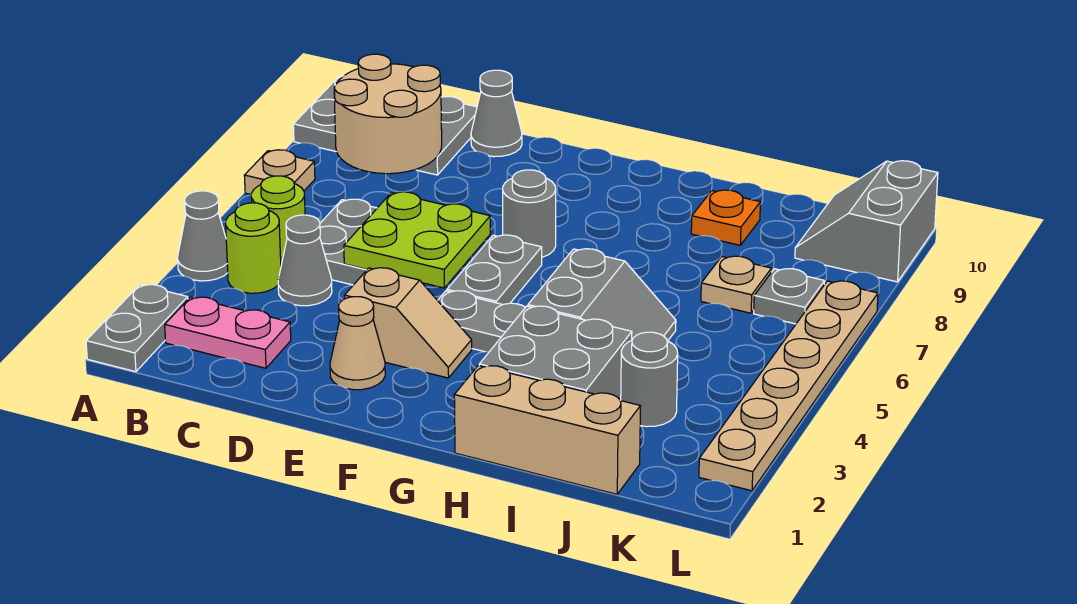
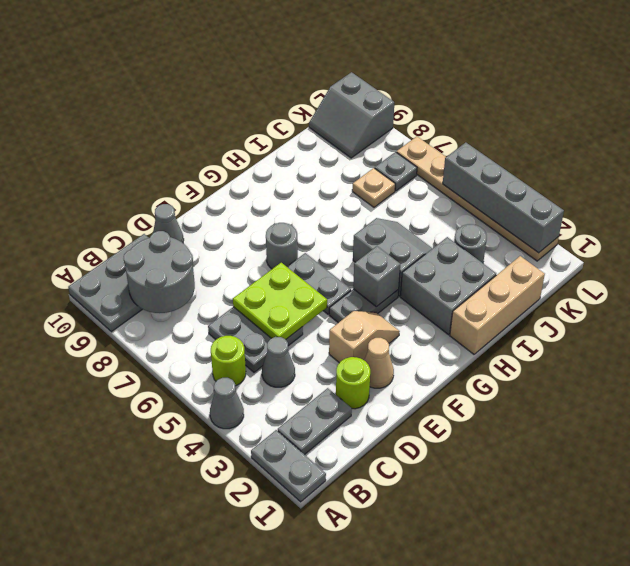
tan 1x1 plate [244,150,315,194] -> none
pink 1x2 plate [165,297,291,368] -> grey 1x2 plate [278,388,352,455]
lime 1x1 round brick [226,203,281,293] -> lime 1x1 round brick moved to [336,357,370,409]
tan 2x2 round brick [334,54,442,174] -> grey 2x2 round brick [123,231,195,313]
none -> grey 1x1 brick [353,246,400,307]
orange 1x1 plate [691,190,760,245] -> none
none -> grey 1x4 brick [443,142,564,253]

